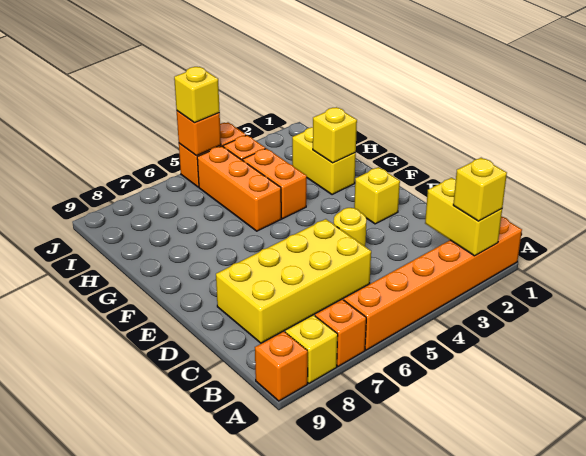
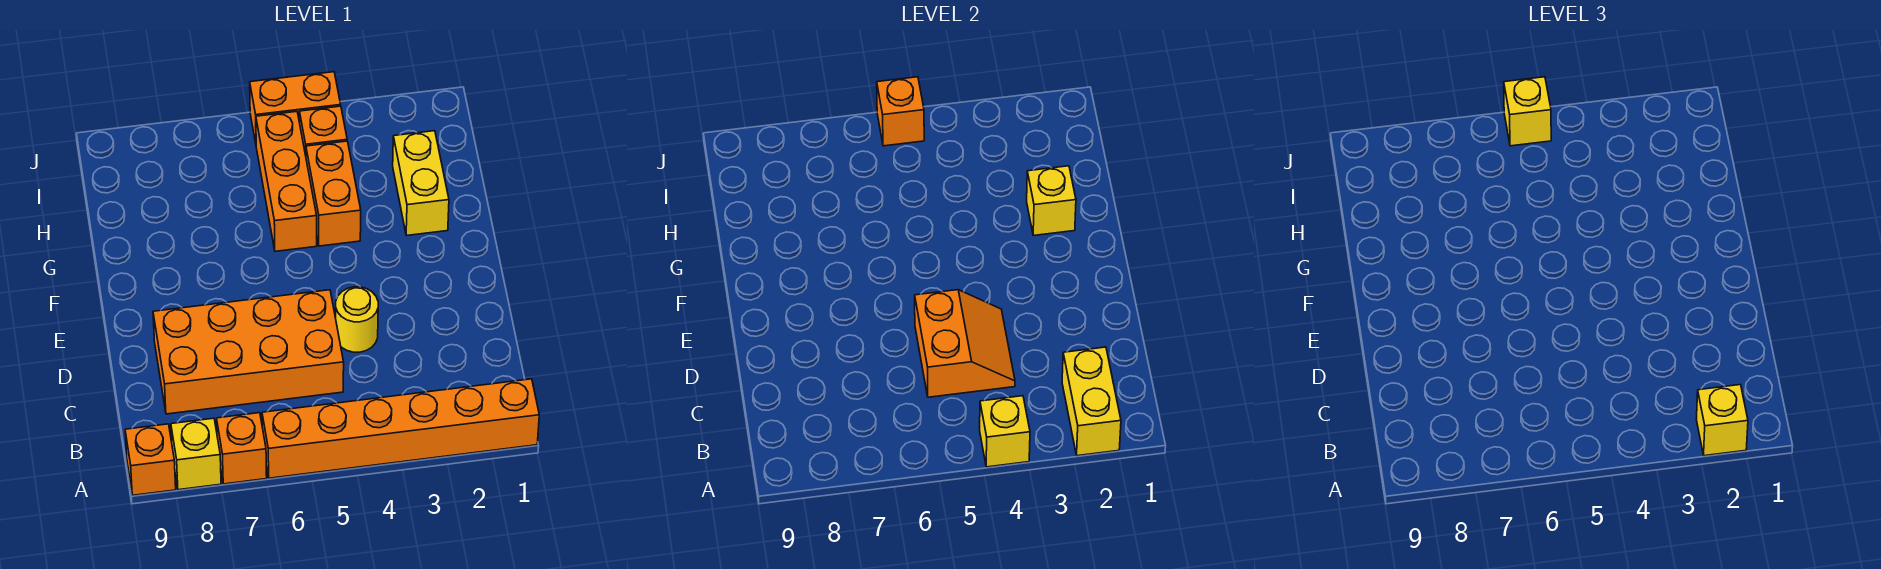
none -> orange 2x2 slope [915,290,1015,397]
yellow 2x4 brick [216,219,371,343] -> orange 2x4 brick [153,290,344,414]
yellow 1x1 brick [354,167,400,224] -> yellow 1x1 brick moved to [980,396,1030,467]

